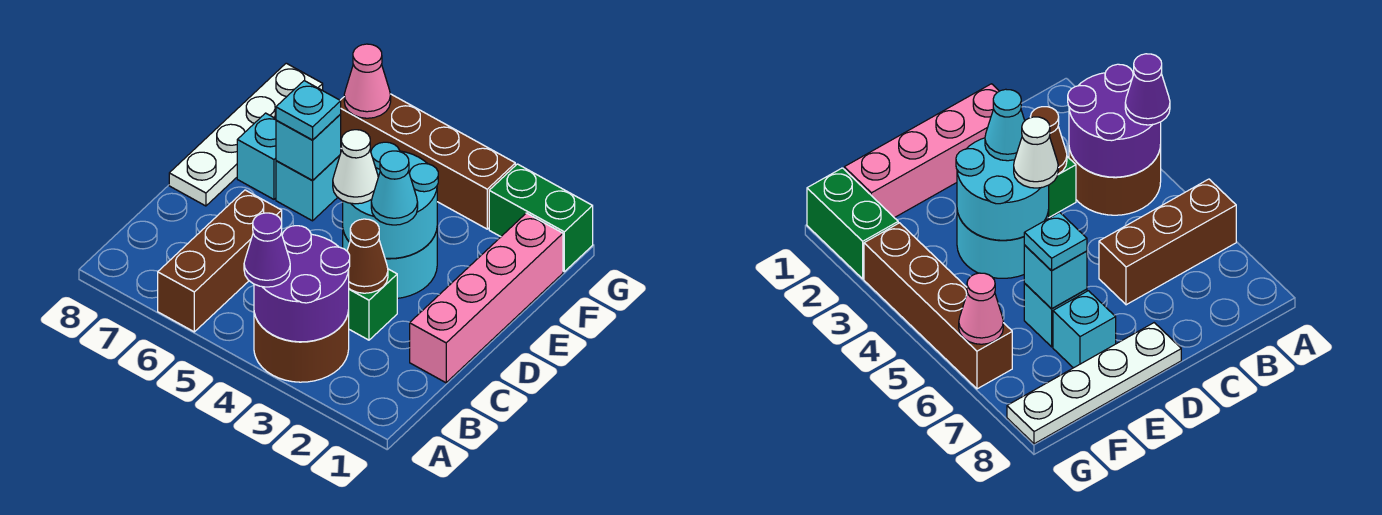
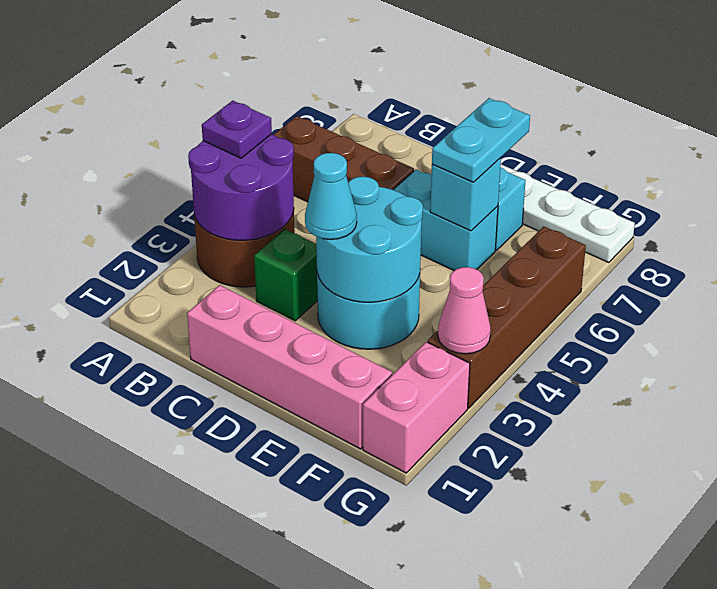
purple 1x1 cone [244,213,290,287] -> purple 1x1 plate [202,101,272,158]
brown 1x1 cone [347,219,388,293] -> none
white 1x1 cone [333,130,378,204] -> none
cyan 1x1 brick [276,155,340,221] -> cyan 1x2 brick [393,170,498,271]
cyan 1x1 plate [276,81,341,140] -> cyan 1x2 plate [432,98,530,182]
green 1x2 brick [489,164,593,272] -> pink 1x2 brick [363,342,470,473]
pink 1x1 cone [344,44,391,118] -> pink 1x1 cone moved to [438,267,491,354]

